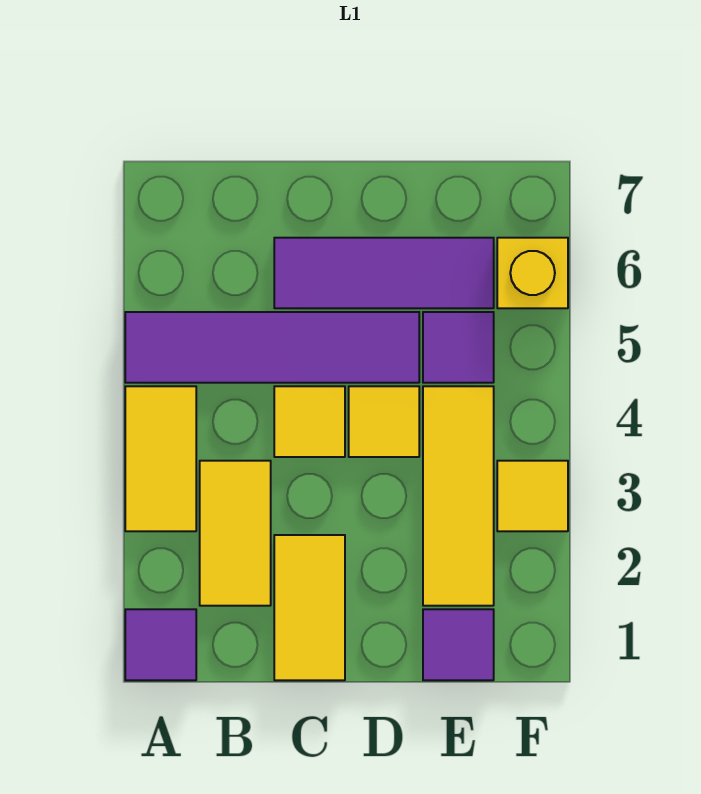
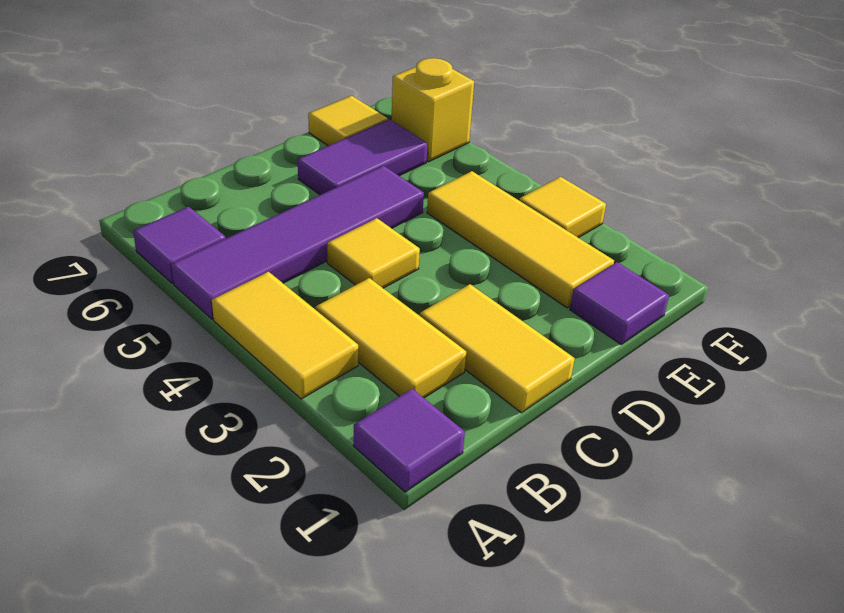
purple 1x3 tile [274,238,494,308] -> purple 1x2 tile [298,119,427,195]
yellow 1x1 tile [349,386,419,457] -> yellow 1x1 tile moved to [308,96,388,146]
purple 1x1 tile [423,312,494,383] -> purple 1x1 tile moved to [133,207,226,283]

